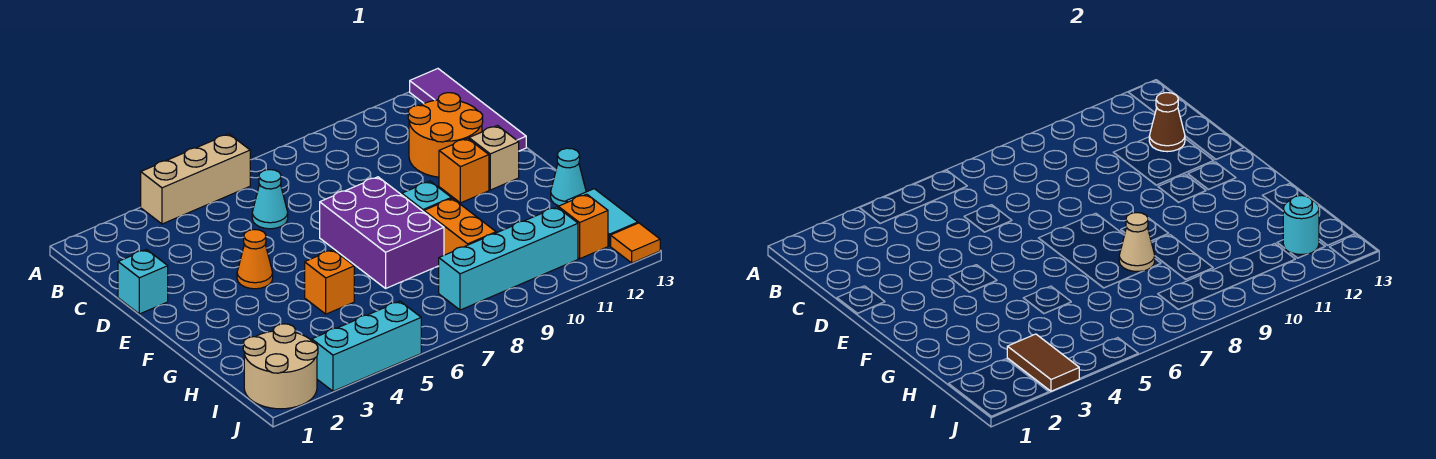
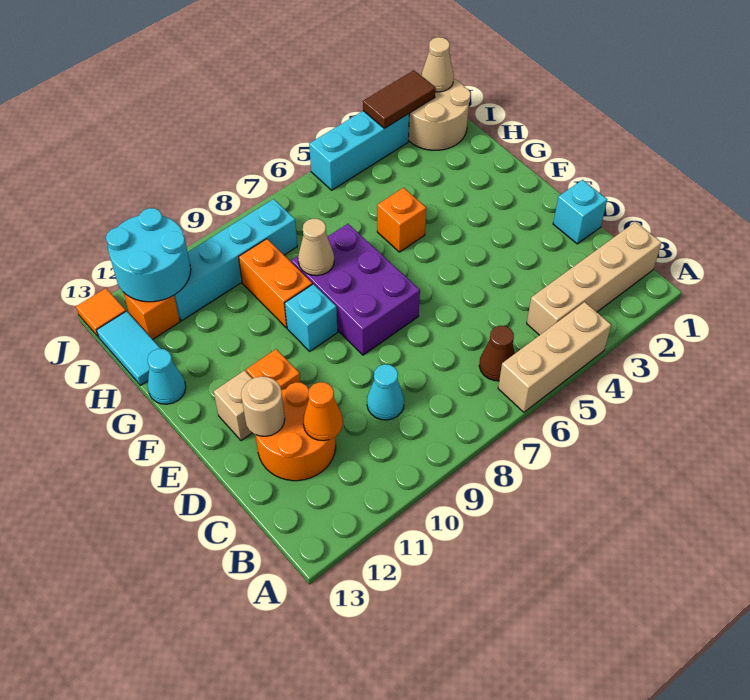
purple 1x4 tile [410,69,526,151] -> none
none -> tan 1x4 brick [527,222,662,335]
cyan 1x1 cone [252,170,288,229] -> cyan 1x1 cone moved to [367,364,404,420]
brown 1x1 cone [1149,93,1185,152] -> brown 1x1 cone moved to [479,326,515,381]
none -> tan 1x1 round brick [241,376,285,436]
orange 1x1 cone [237,229,273,289] -> orange 1x1 cone moved to [303,382,343,441]
brown 1x2 tile [1007,334,1079,391] -> brown 1x2 tile turned to [363,70,435,129]
cyan 1x1 round brick [1283,196,1319,255] -> cyan 2x2 round brick [106,208,191,302]
none -> tan 1x1 cone [422,37,454,92]

